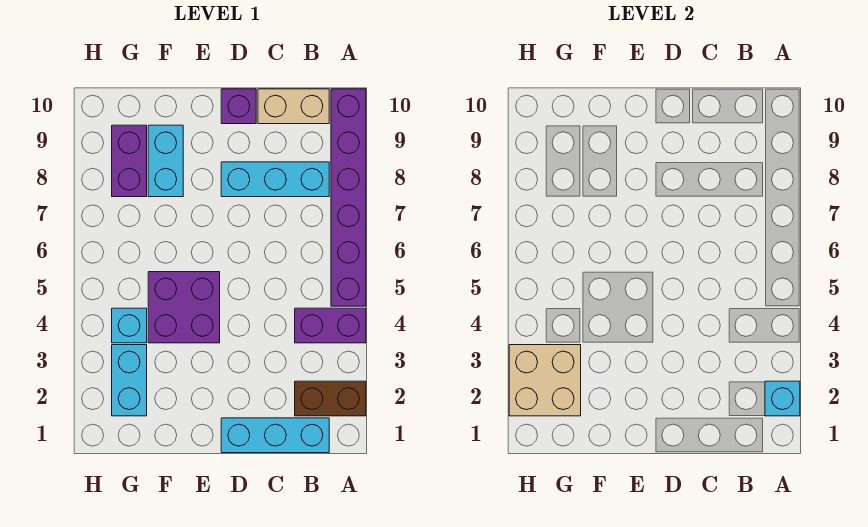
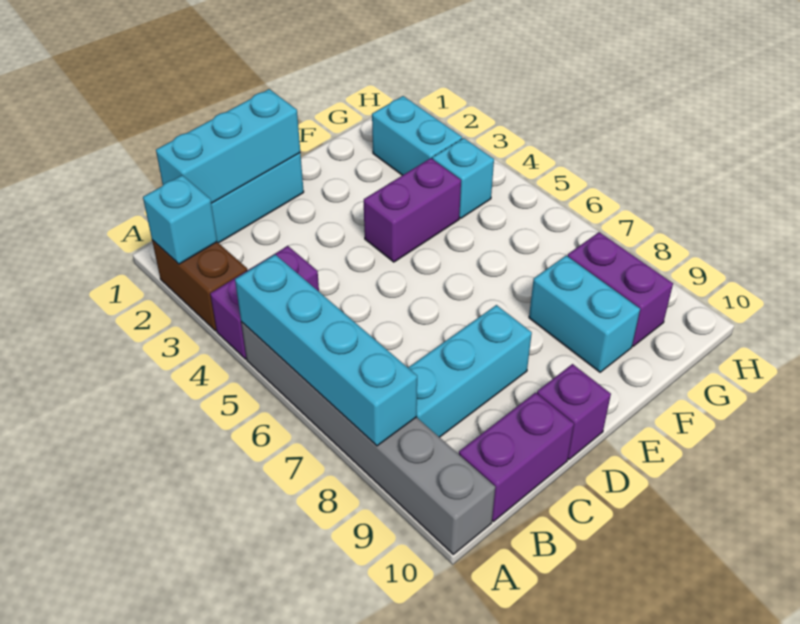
brown 1x2 brick [295,381,366,416] -> brown 1x2 brick turned to [152,240,247,331]
purple 1x6 brick [331,89,366,306] -> grey 1x6 brick [241,322,495,554]
none -> cyan 1x4 brick [235,255,417,446]
none -> cyan 1x3 brick [156,89,300,203]
tan 1x2 brick [258,89,329,124] -> purple 1x2 brick [459,393,574,522]
purple 2x2 brick [148,272,220,343] -> purple 1x2 brick [364,158,461,262]
tan 2x2 brick [509,345,581,416] -> none

